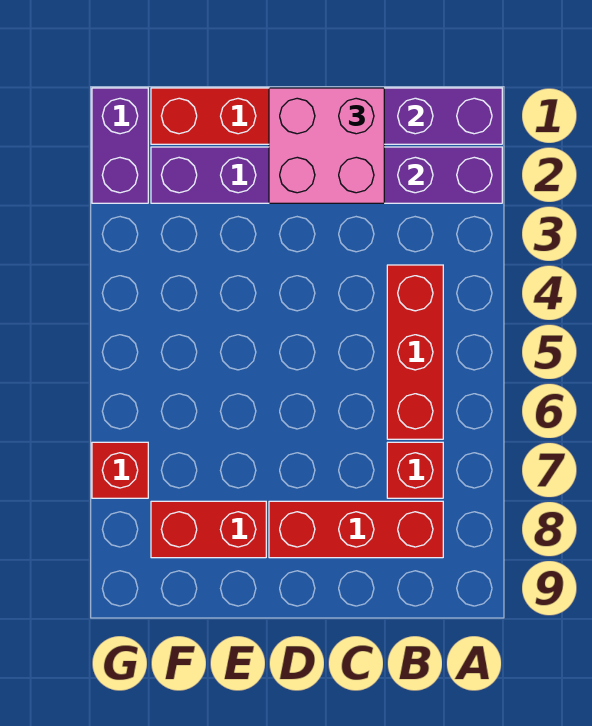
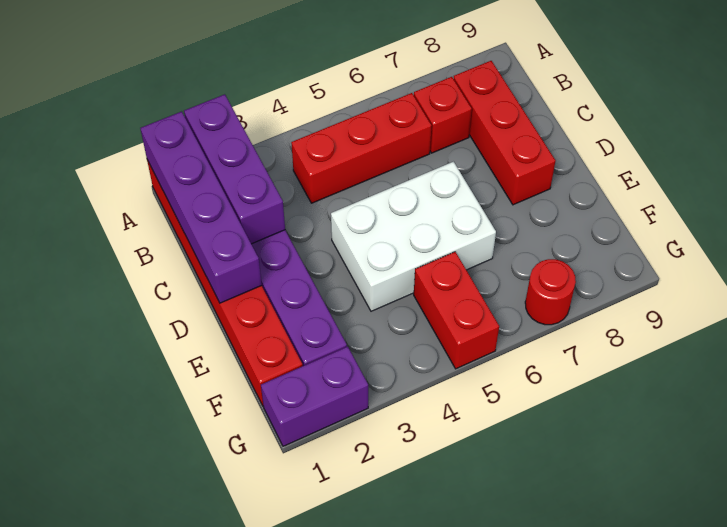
pink 2x2 brick [269,88,384,203] -> none
none -> white 2x3 brick [331,162,496,311]
red 1x2 brick [151,501,266,558] -> red 1x2 brick moved to [414,252,499,369]
red 1x1 brick [92,442,148,498] -> red 1x1 round brick [525,259,576,325]

